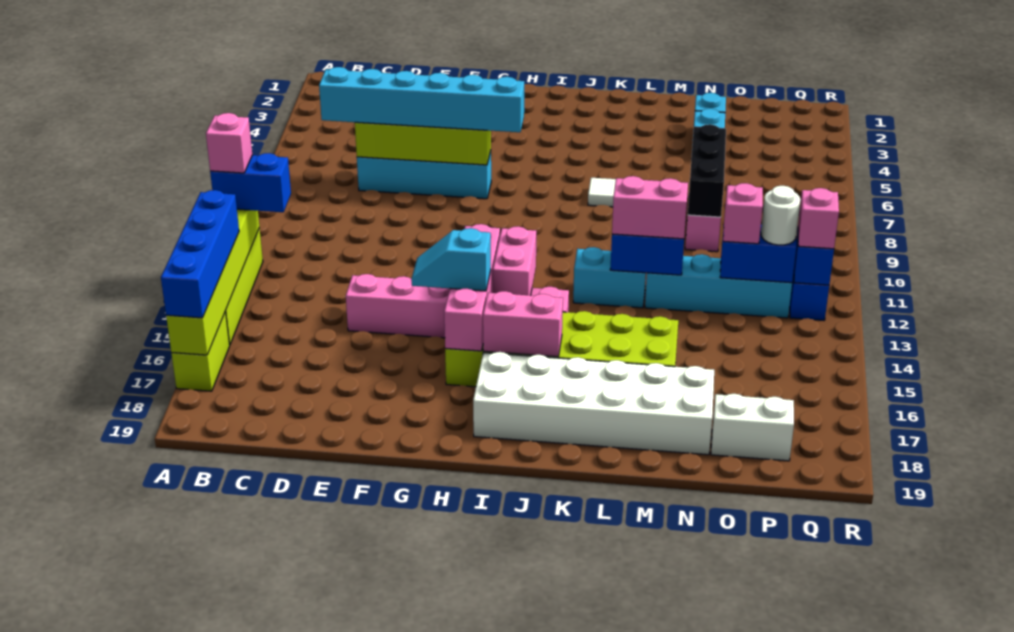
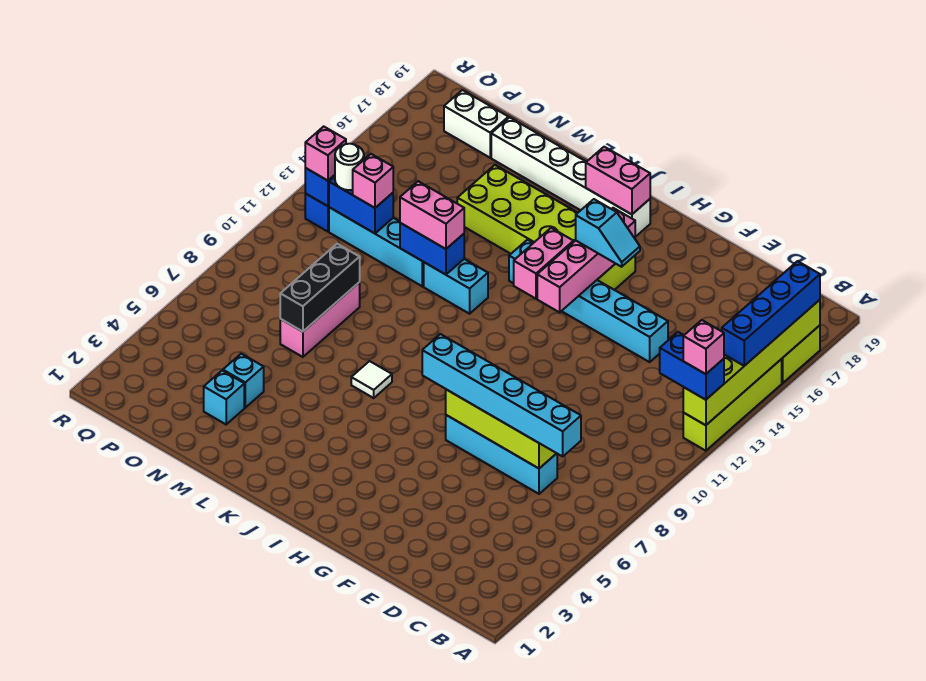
pink 1x6 brick [346,274,569,338] -> cyan 1x6 brick [509,240,668,362]
pink 1x2 brick [483,291,563,357] -> pink 1x2 brick moved to [586,147,650,214]
white 2x6 brick [473,352,714,455] -> white 1x6 brick [491,117,650,237]

